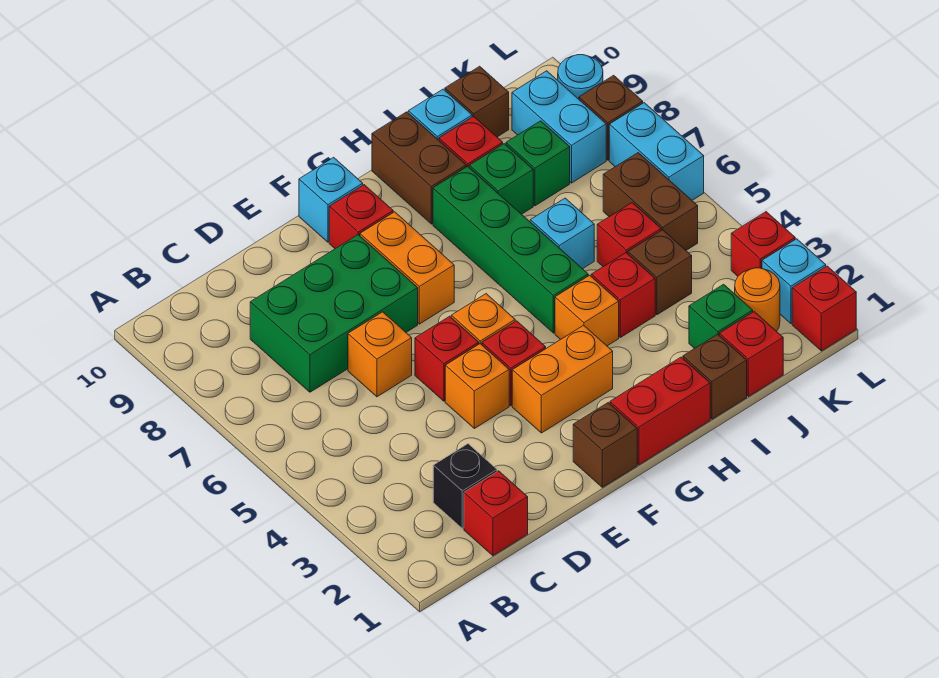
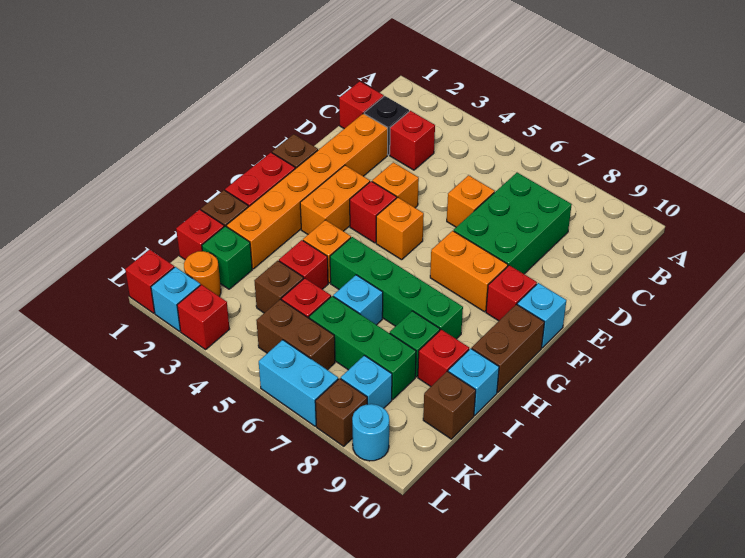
none -> orange 1x6 brick [226,113,388,269]
red 1x1 brick [415,316,479,401] -> red 1x1 brick moved to [390,111,435,170]
brown 1x2 brick [372,112,466,224] -> brown 1x2 brick turned to [472,304,544,393]
green 1x1 brick [506,121,570,206] -> green 1x3 brick [309,296,416,399]
cyan 1x2 brick [512,71,606,183] -> cyan 1x1 brick [341,355,392,408]

